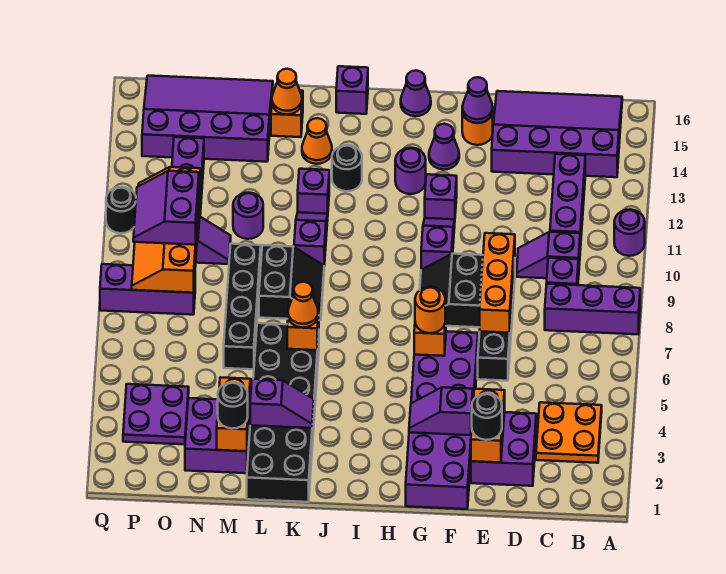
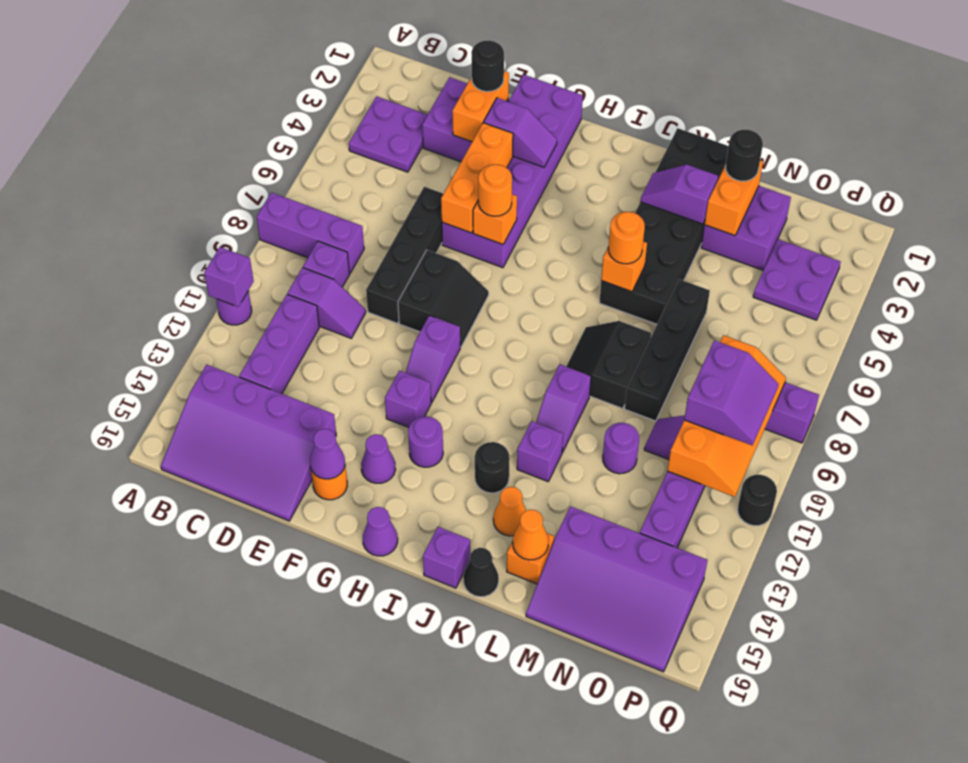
none -> purple 1x1 brick [204,247,254,307]
orange 2x2 plate [536,402,602,463] -> purple 2x2 plate [349,96,428,172]
orange 1x3 brick [480,233,515,333] -> orange 1x3 brick moved to [441,123,513,233]
orange 1x1 cone [288,282,318,328] -> orange 1x1 round brick [608,212,645,264]
none -> black 1x1 cone [463,548,499,597]

